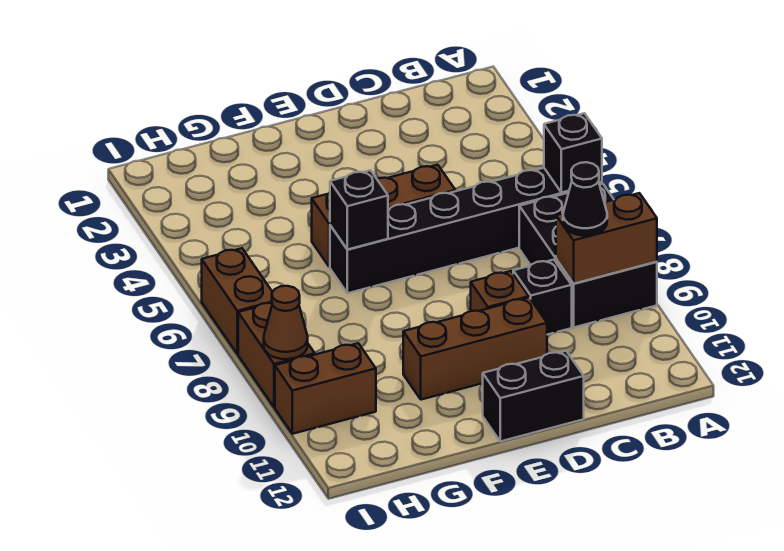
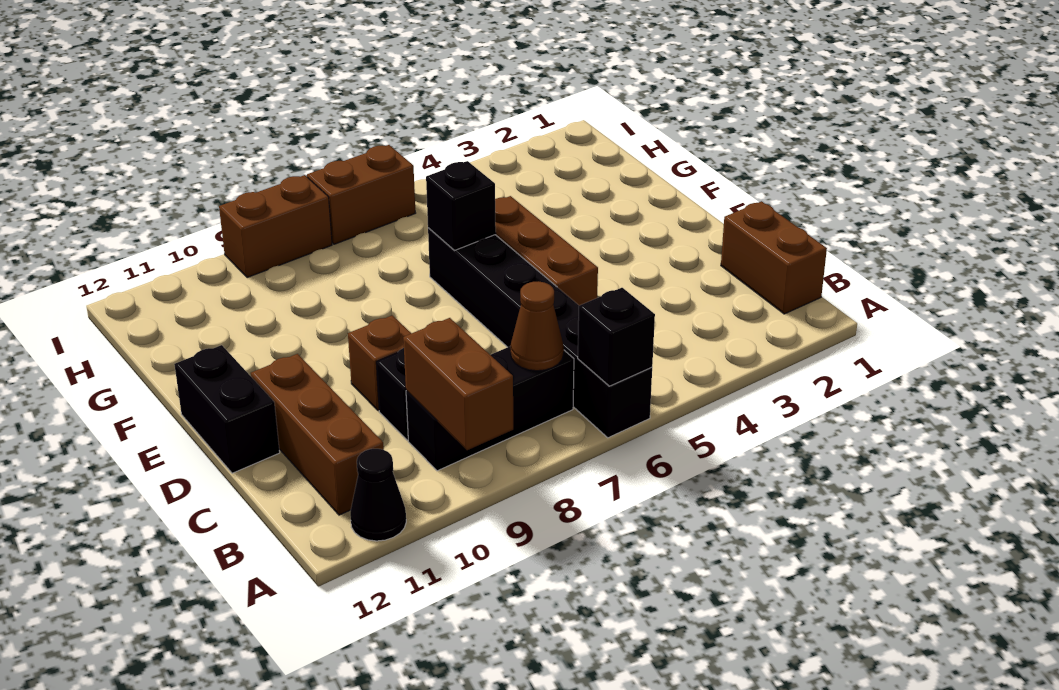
black 2x3 brick [519,184,657,327] -> black 1x3 brick [406,346,574,471]
black 1x1 cone [563,162,607,236] -> black 1x1 cone moved to [350,449,406,541]
brown 1x3 brick [403,298,547,400] -> brown 1x3 brick moved to [251,354,384,515]
brown 1x2 brick [275,343,376,434] -> brown 1x2 brick moved to [721,201,827,314]
brown 1x1 cone [264,286,308,359] -> brown 1x1 cone moved to [510,281,564,371]

